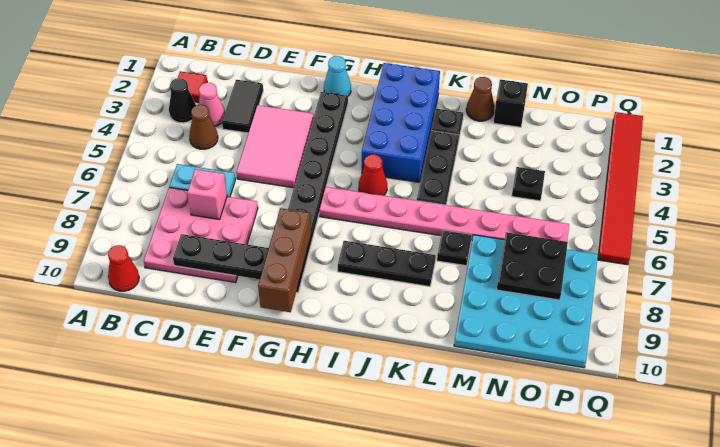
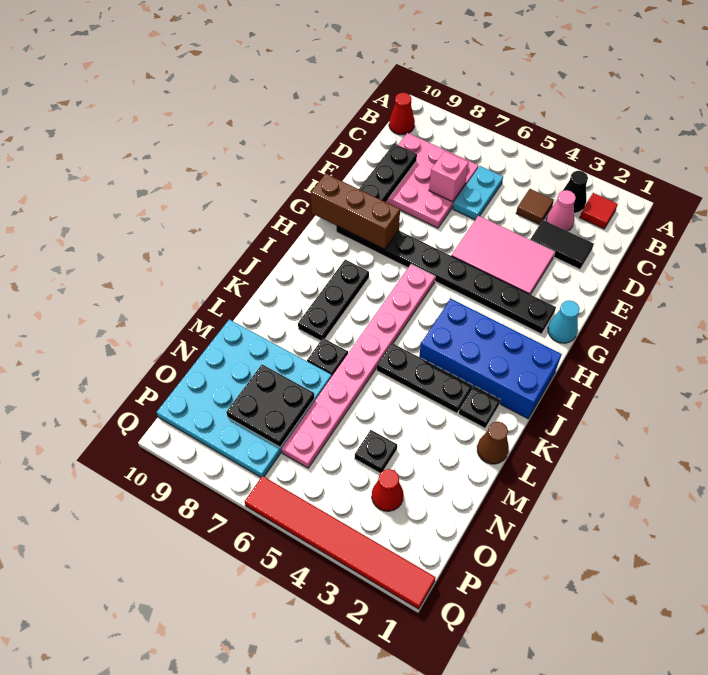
brown 1x1 cone [189,105,218,149] -> brown 1x1 tile [516,189,554,225]
red 1x1 cone [359,154,387,196] -> red 1x1 cone moved to [372,469,403,511]
black 1x1 brick [494,80,528,127] -> none

